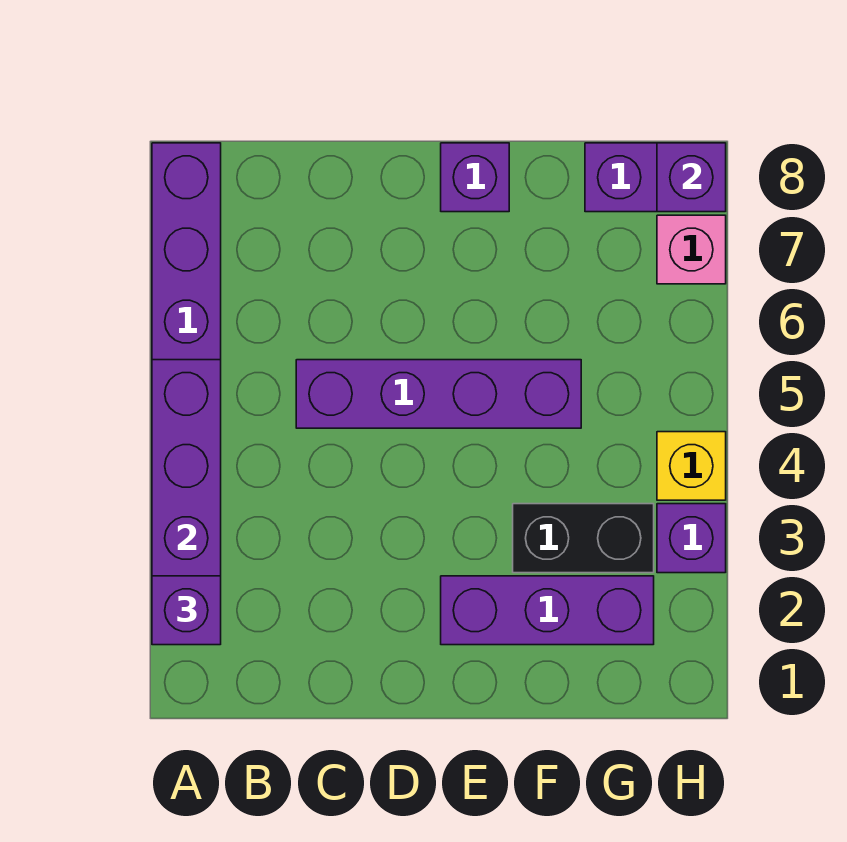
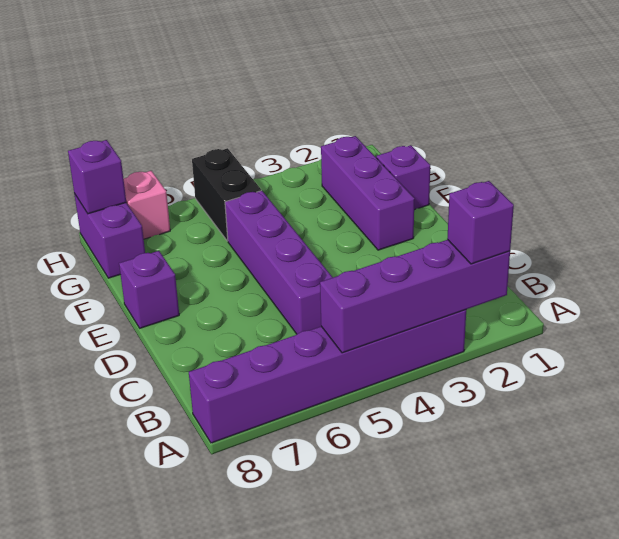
black 1x2 brick [513,504,654,573] -> black 1x2 brick moved to [192,148,261,241]
purple 1x1 brick [657,504,726,573] -> purple 1x1 brick moved to [376,145,430,210]
yellow 1x1 brick [657,432,726,500] -> none

